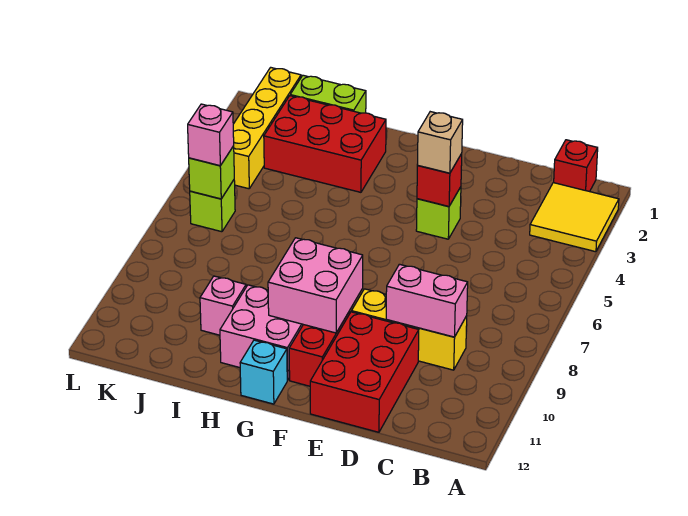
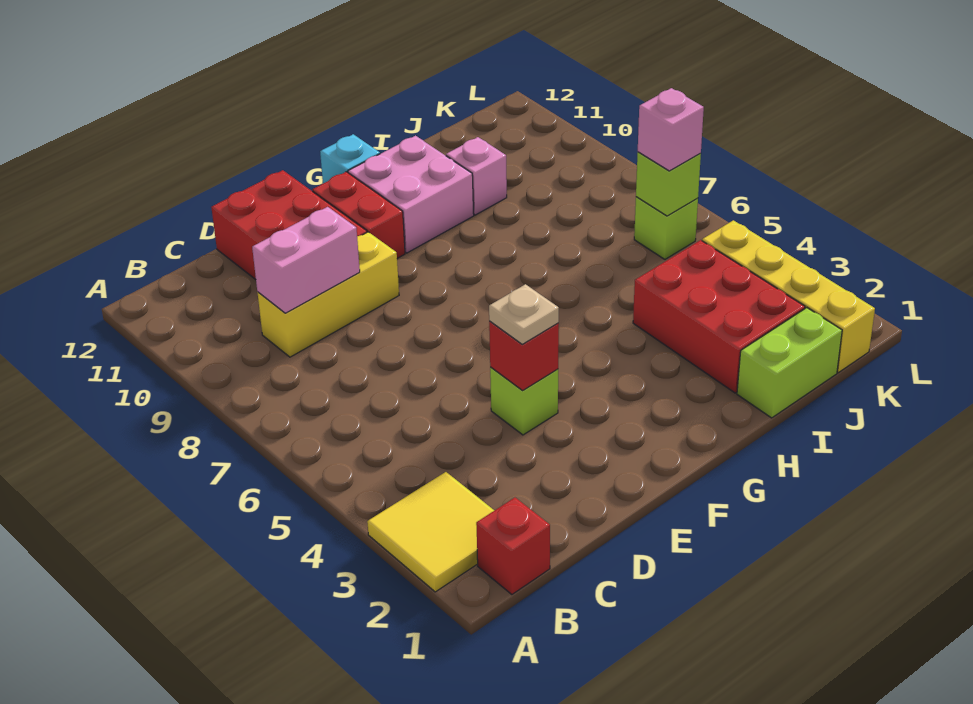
tan 1x1 brick [417,112,463,173] -> tan 1x1 plate [489,284,559,345]
pink 2x2 brick [268,238,363,333] -> none
red 2x3 brick [264,96,386,192] -> red 2x3 brick turned to [633,240,805,393]

